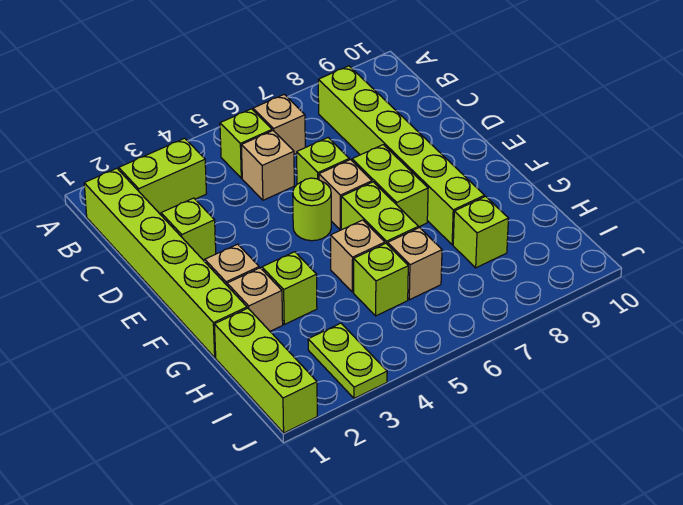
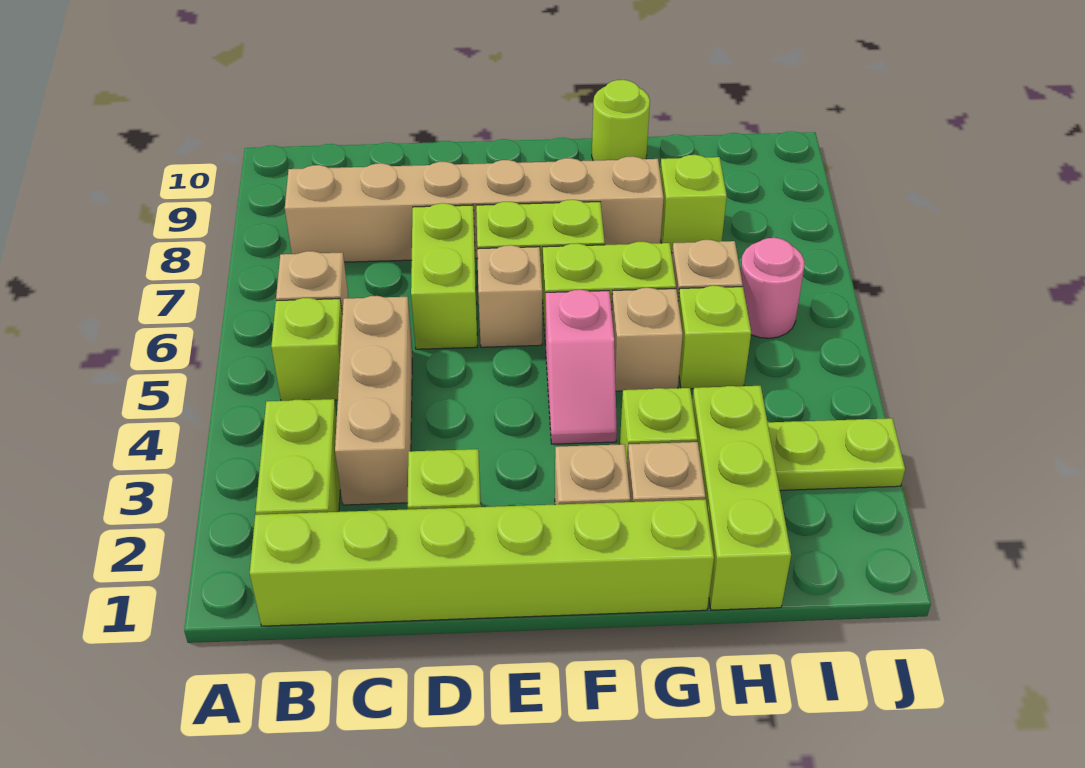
lime 1x6 brick [318,66,485,245] -> tan 1x6 brick [285,156,664,262]
tan 1x1 brick [241,131,294,200] -> tan 1x3 brick [335,296,412,505]
lime 1x1 brick [297,138,349,184] -> lime 1x2 brick [411,203,477,349]
lime 1x1 round brick [293,178,331,241] -> lime 1x1 round brick moved to [592,80,650,161]
none -> pink 1x2 slope [546,290,617,444]
lime 1x3 brick [214,308,317,433] -> lime 1x3 brick turned to [692,386,791,610]
none -> pink 1x1 round brick [740,238,804,338]

